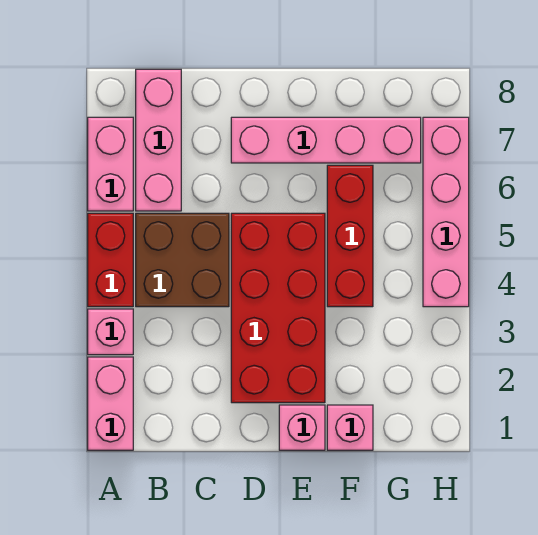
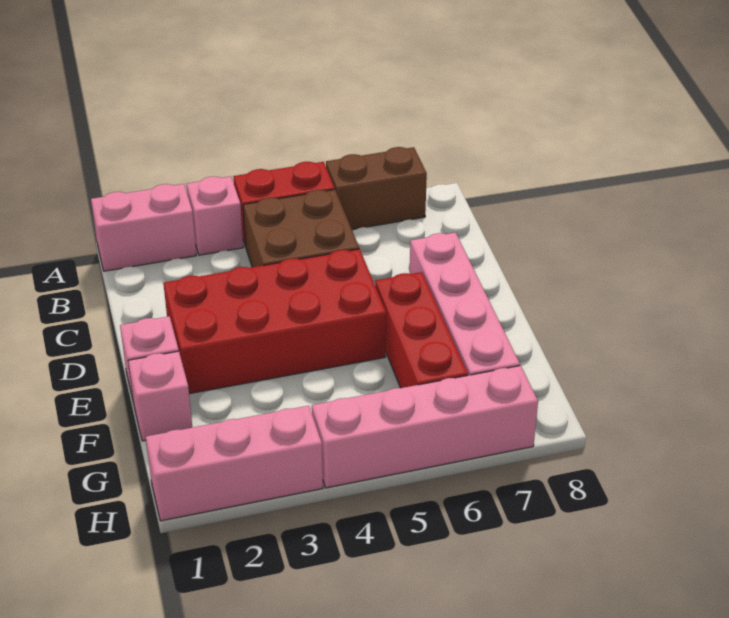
pink 1x2 brick [88,117,133,211] -> brown 1x2 brick [326,147,427,230]
pink 1x3 brick [136,69,181,211] -> pink 1x3 brick moved to [146,406,323,521]
red 1x3 brick [327,165,373,307] -> red 1x3 brick turned to [375,272,468,388]

